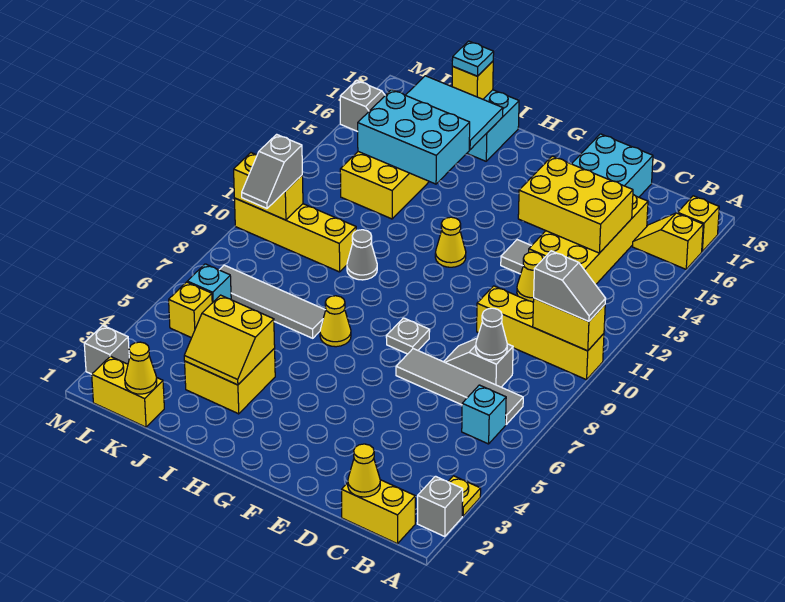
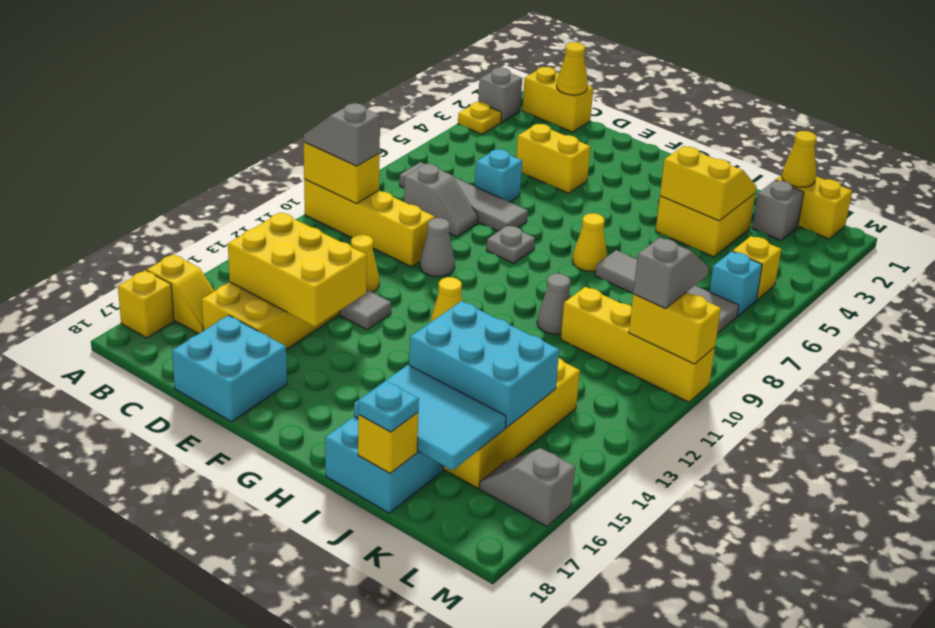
cyan 1x1 brick [462,385,506,444] -> cyan 1x1 brick moved to [475,149,522,202]
grey 1x1 cone [476,308,507,360] -> grey 1x1 cone moved to [420,218,455,277]
none -> yellow 1x2 brick [516,124,591,193]
grey 1x1 brick [84,325,129,374] -> grey 1x1 brick moved to [752,180,804,240]

